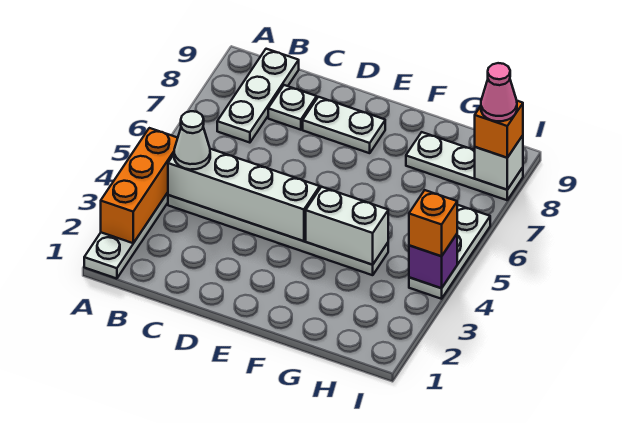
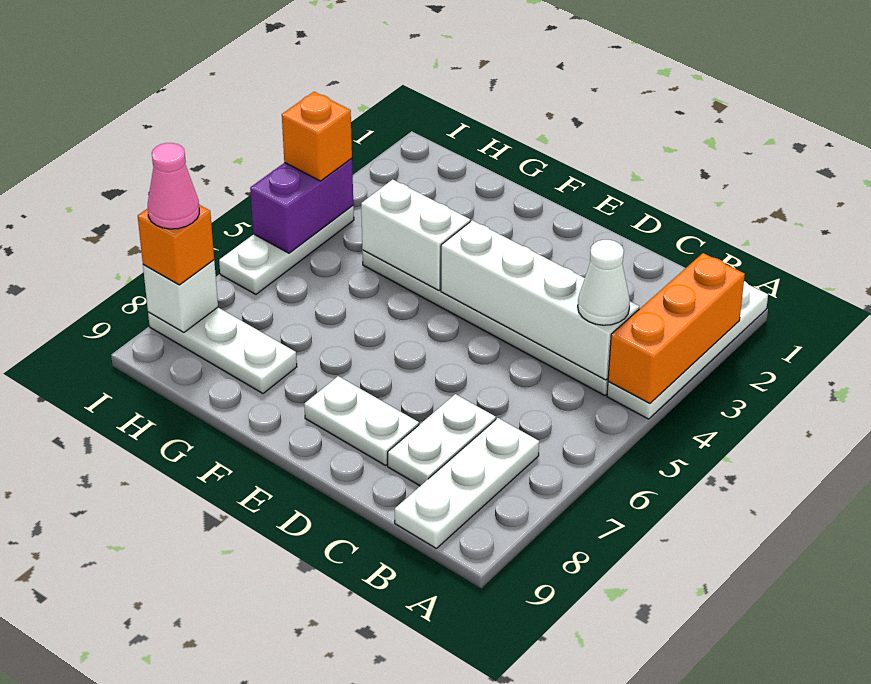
white 1x1 plate [268,85,317,130] -> white 1x2 plate [388,394,496,486]
purple 1x1 brick [409,234,457,288] -> purple 1x2 brick [250,158,353,253]

